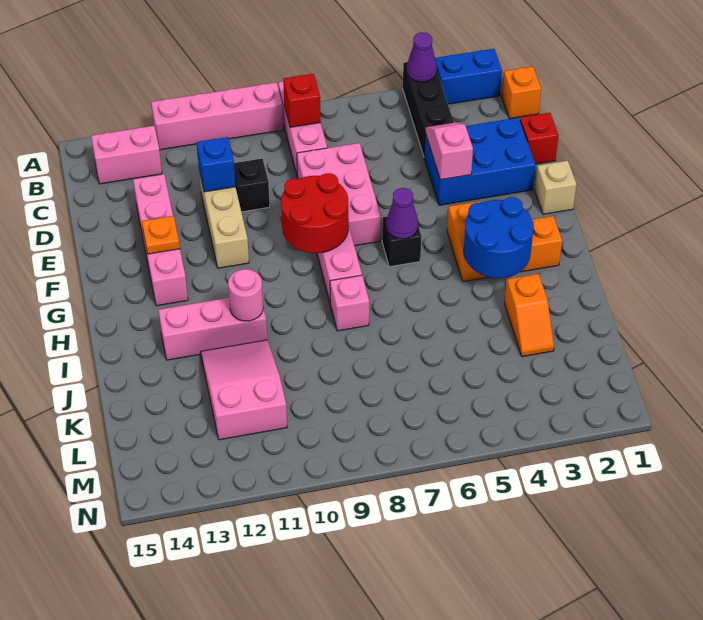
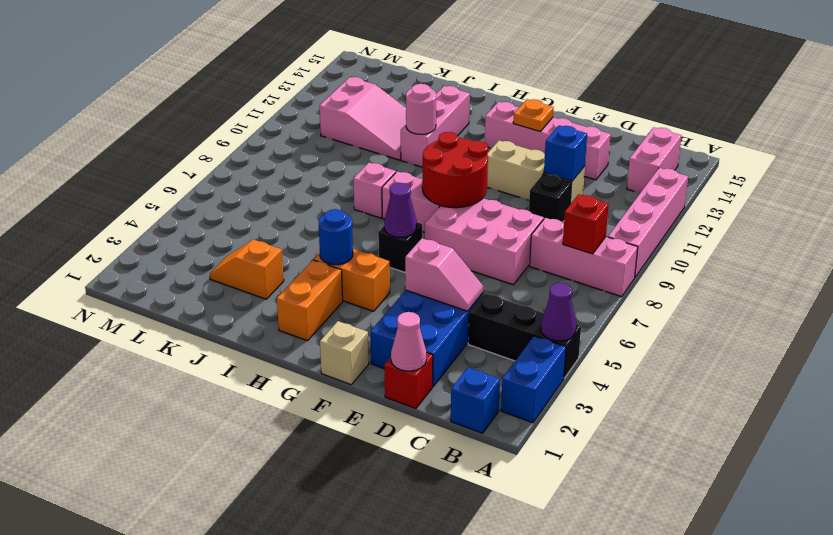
orange 1x1 brick [502,66,541,119] -> blue 1x1 brick [451,368,500,433]
none -> pink 1x1 cone [391,312,426,371]
blue 2x2 round brick [464,197,534,278] -> blue 1x1 round brick [319,209,353,265]

